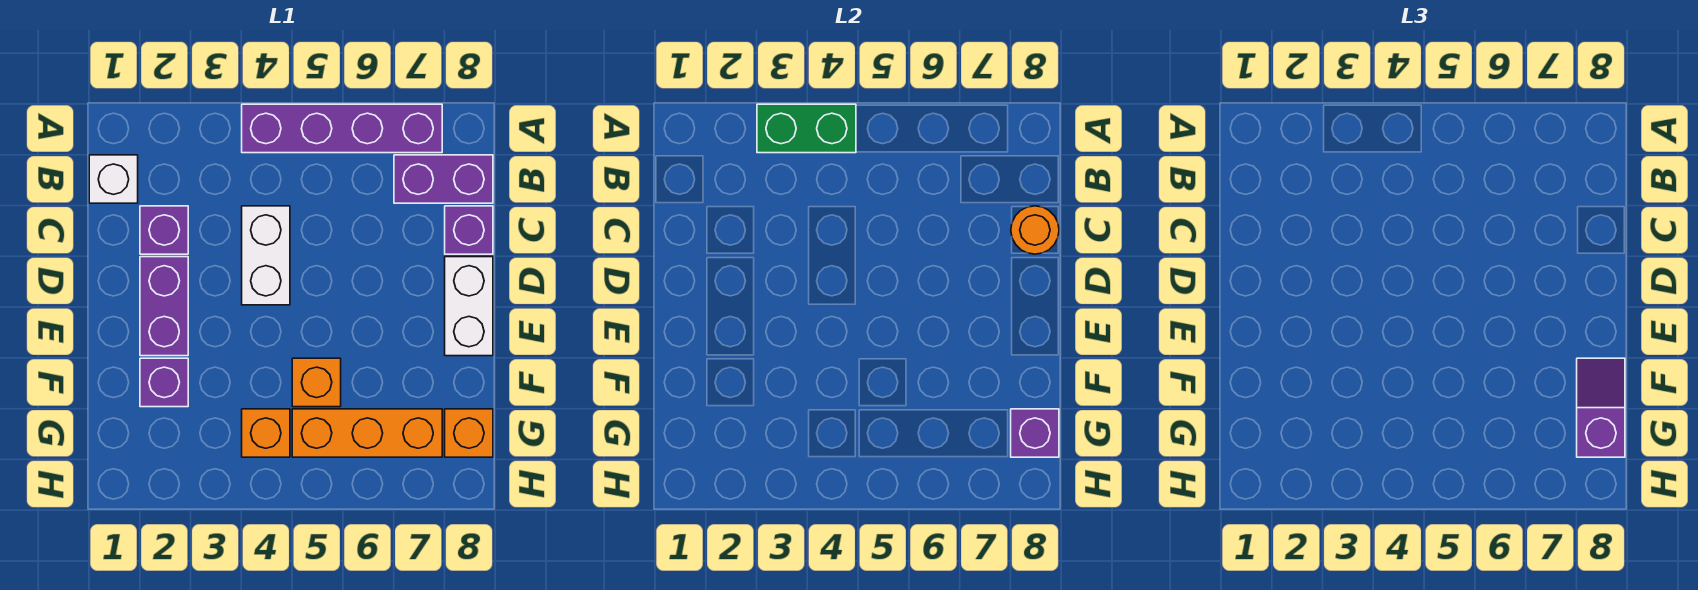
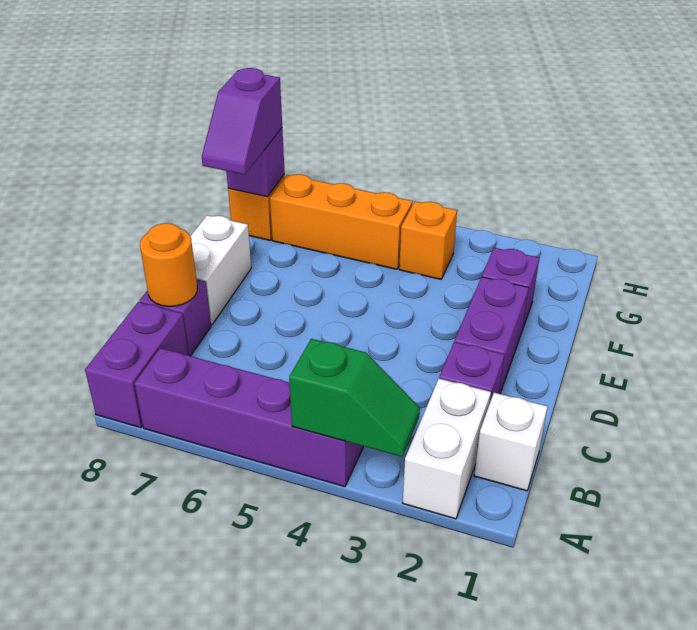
green 1x2 brick [757,104,856,153] -> green 1x2 slope [289,339,420,457]
purple 1x2 brick [394,155,493,203] -> purple 1x2 brick turned to [85,302,189,428]
white 1x2 brick [242,206,290,305] -> white 1x2 brick moved to [403,379,491,519]
orange 1x1 brick [292,358,341,407] -> none

